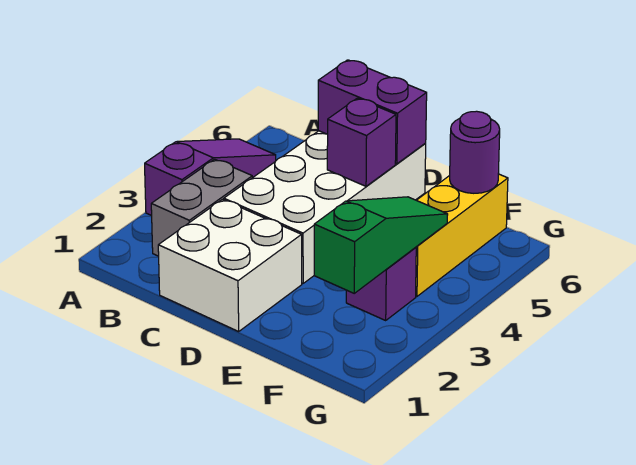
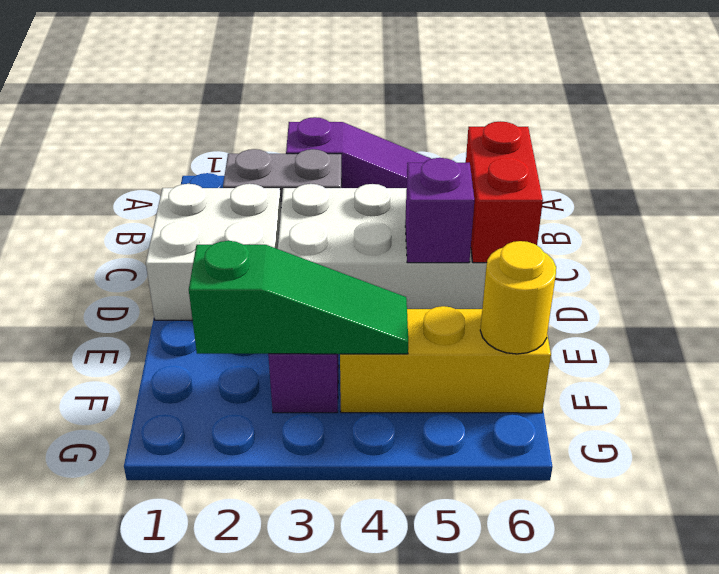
purple 1x2 brick [318,60,427,164] -> red 1x2 brick [466,121,543,263]
purple 1x1 round brick [450,111,500,193] -> yellow 1x1 round brick [480,241,556,354]

